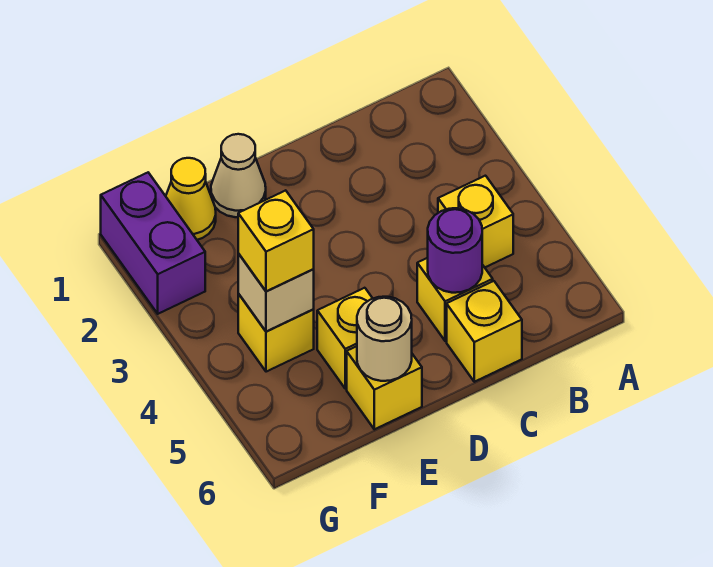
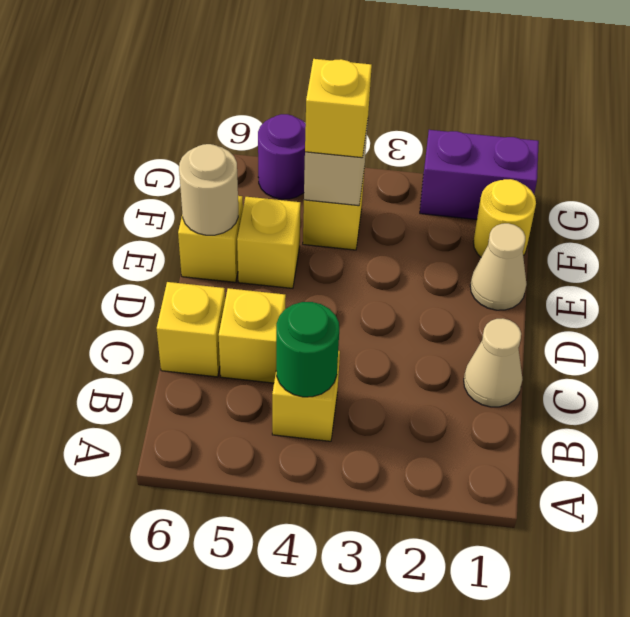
none -> green 1x1 round brick [276,302,339,397]
none -> tan 1x1 cone [464,318,523,407]
purple 1x1 round brick [428,208,482,293] -> purple 1x1 round brick moved to [258,114,306,199]
yellow 1x1 cone [166,158,216,240] -> yellow 1x1 round brick [473,179,536,257]

